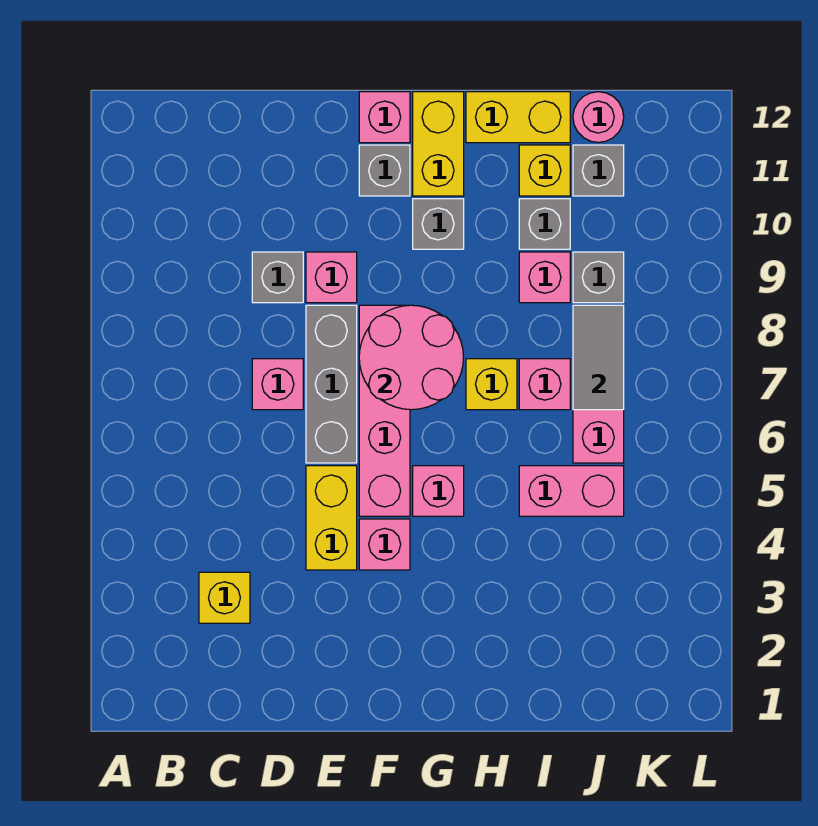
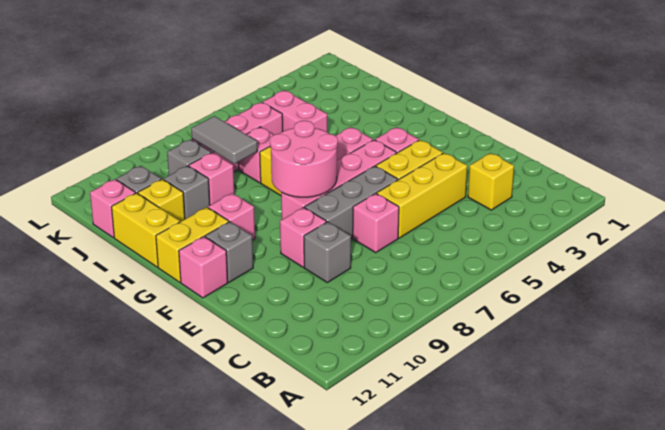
none -> yellow 1x3 brick [377,153,467,238]
grey 1x1 brick [413,199,464,249] -> pink 1x1 brick [208,193,255,240]
grey 1x2 tile [573,305,624,410] -> grey 1x2 tile turned to [191,116,257,164]
pink 1x1 round brick [573,92,624,143] -> pink 1x1 brick [90,179,135,238]

